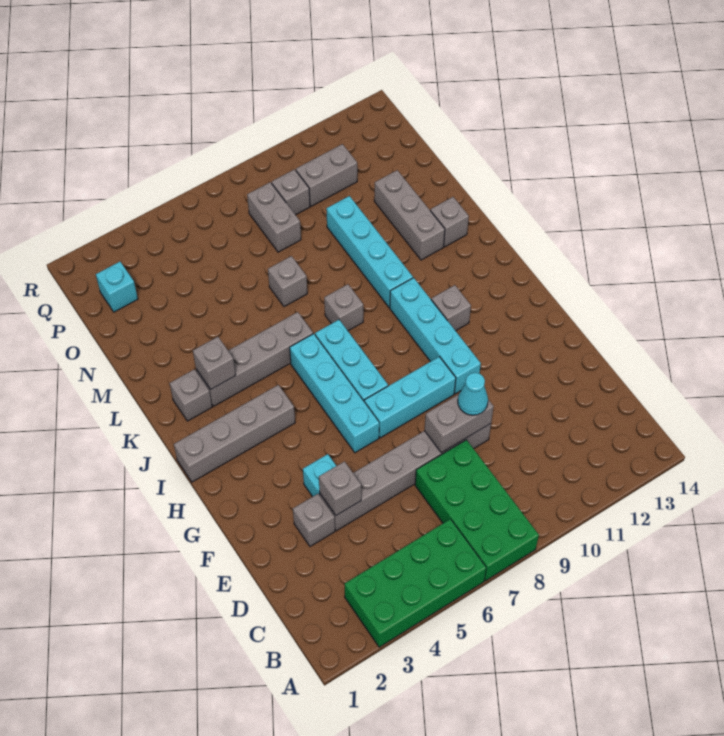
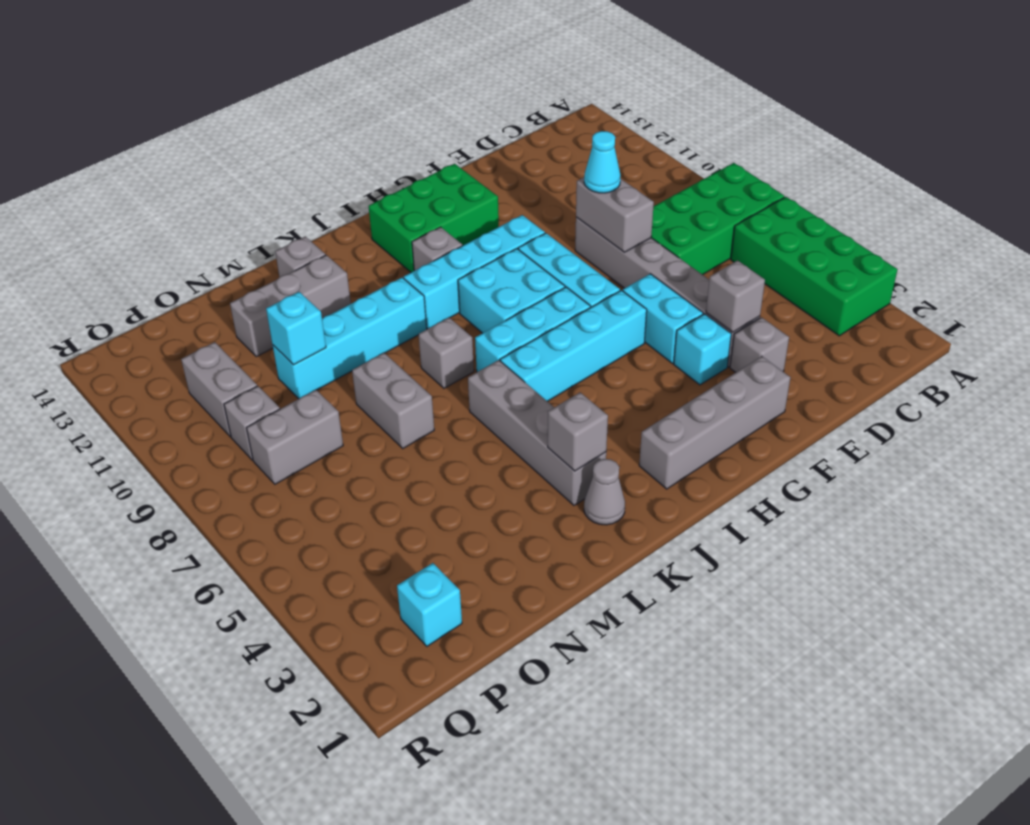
none -> cyan 1x2 brick [623,274,703,363]
none -> green 2x3 brick [369,164,499,272]
none -> cyan 2x2 brick [458,249,565,333]
grey 1x4 brick [174,385,295,482] -> grey 1x4 brick turned to [639,356,790,489]
grey 1x1 brick [170,369,212,421] -> grey 1x1 cone [584,459,625,525]
grey 1x1 brick [268,256,307,307] -> grey 1x2 brick [352,353,434,448]
none -> cyan 1x1 brick [266,292,326,365]

